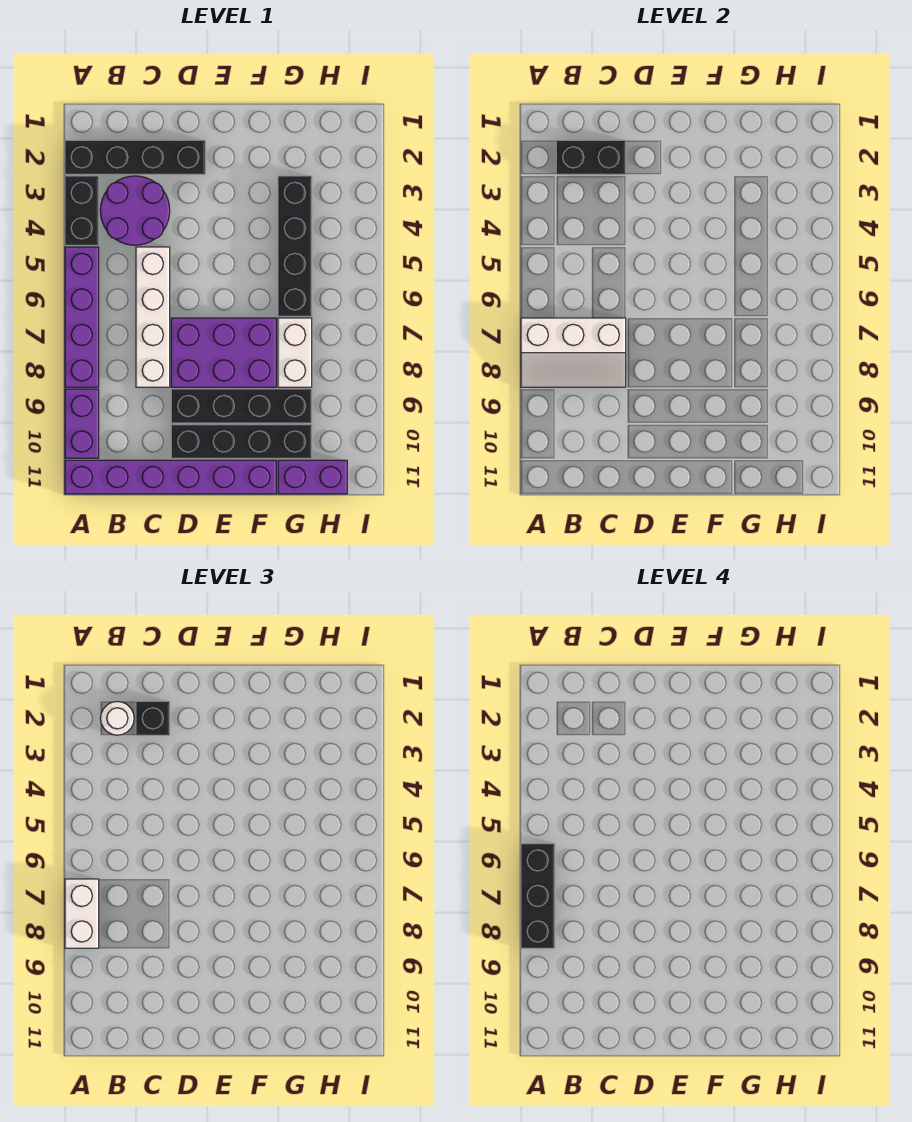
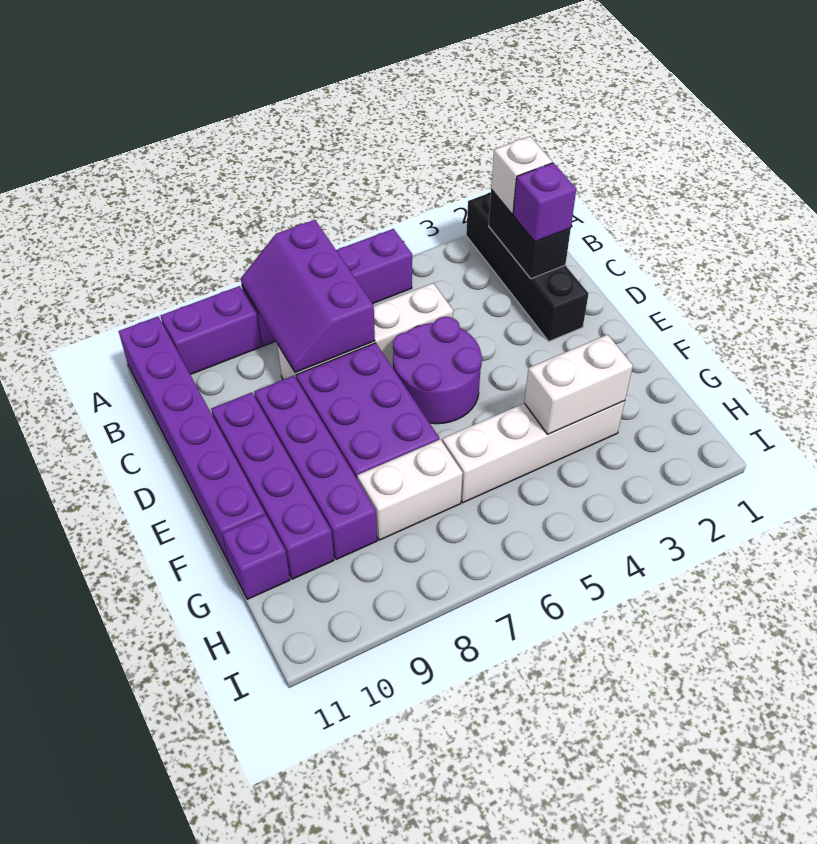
black 1x2 brick [65,176,99,245] -> none
black 1x3 brick [521,844,555,948] -> none
white 2x3 slope [521,318,626,387] -> purple 2x3 slope [241,220,375,373]
white 1x2 brick [65,879,99,948] -> white 1x2 brick moved to [524,335,633,434]
white 1x1 round brick [100,701,134,735] -> white 1x1 brick [491,136,552,214]
purple 2x2 round brick [100,176,170,245] -> purple 2x2 round brick moved to [393,317,482,424]
black 1x1 brick [136,701,170,735] -> purple 1x1 brick [513,163,576,242]
black 1x4 brick [171,389,312,423] -> purple 1x4 brick [254,376,377,559]
black 1x4 brick [171,425,312,458] -> purple 1x4 brick [211,392,334,579]
black 1x4 brick [278,176,312,316] -> white 1x4 brick [442,401,625,503]
purple 1x2 brick [278,460,347,494] -> purple 1x1 brick [222,514,290,599]

